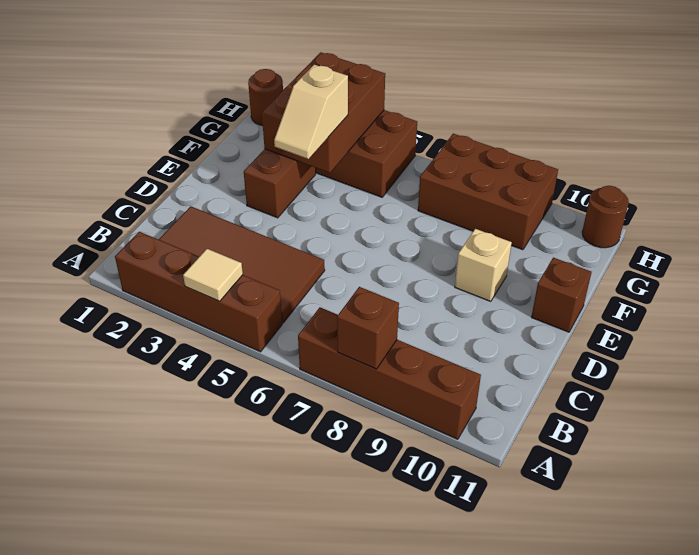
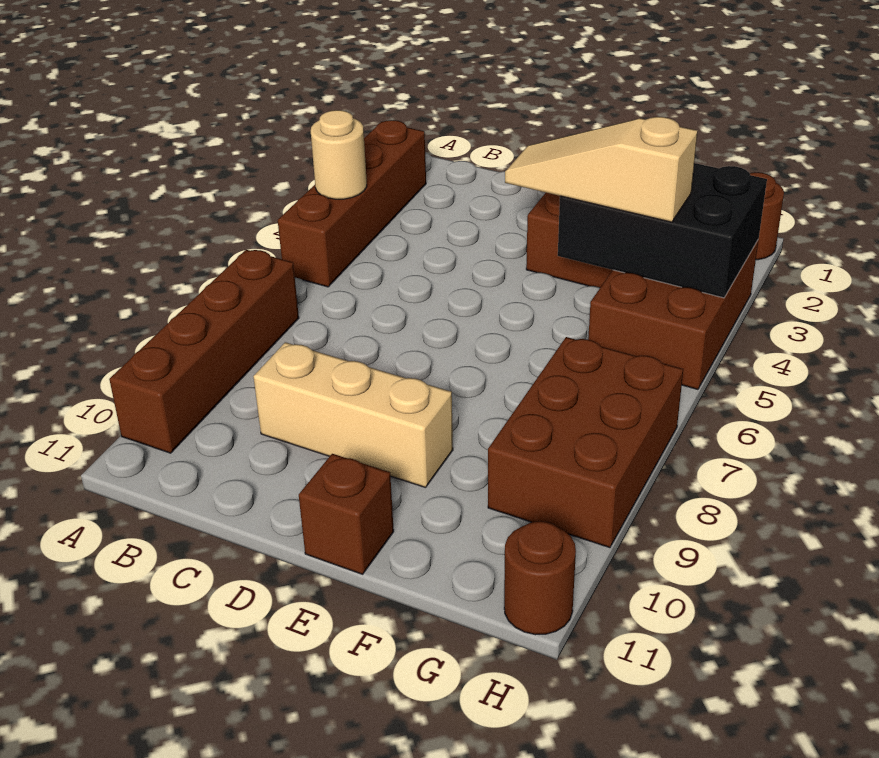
tan 1x1 tile [183,249,243,301] -> tan 1x1 round brick [311,110,367,199]
brown 1x1 brick [337,287,399,369] -> none
brown 2x4 tile [159,206,325,323] -> none
tan 1x2 slope [274,65,348,159] -> tan 1x3 slope [505,117,697,222]
tan 1x1 brick [455,229,512,301] -> tan 1x3 brick [253,342,453,488]
brown 2x3 brick [262,52,385,173] -> black 2x3 brick [558,163,767,298]

